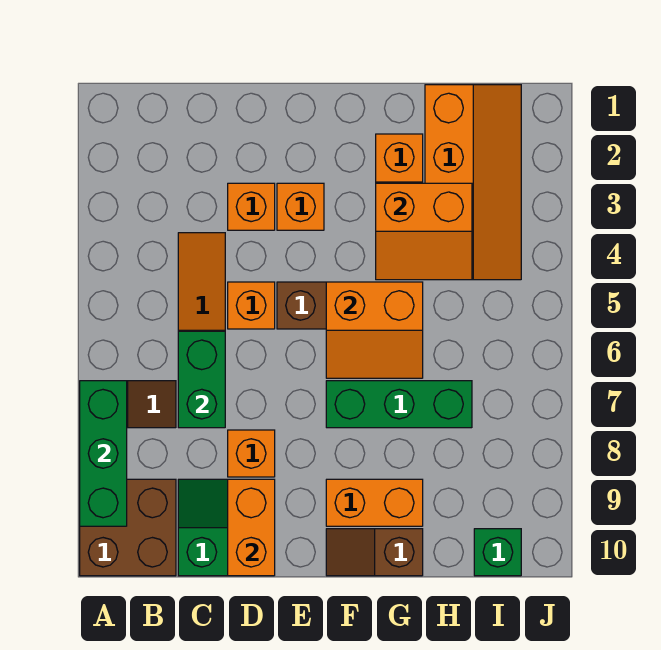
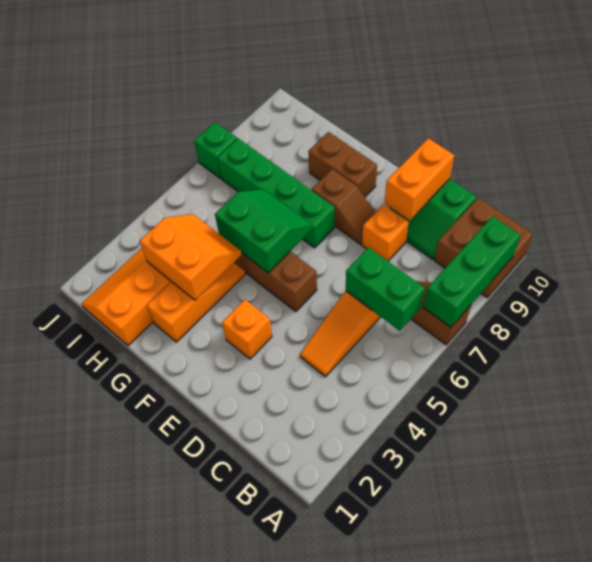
green 1x2 brick [178,331,225,428] -> green 1x2 brick turned to [346,247,425,331]
orange 1x1 brick [228,183,275,230] -> none
orange 1x1 brick [228,282,275,329] -> none
orange 2x2 slope [326,282,423,378] -> green 2x2 slope [215,189,313,273]
green 1x3 brick [326,381,472,428] -> green 1x4 brick [217,139,335,248]
orange 1x2 brick [326,479,423,526] -> brown 1x2 brick [308,132,377,197]
brown 1x2 slope [326,529,423,576] -> brown 1x2 slope moved to [312,169,375,244]
green 1x1 brick [474,529,521,576] -> green 1x1 brick moved to [194,122,237,178]

